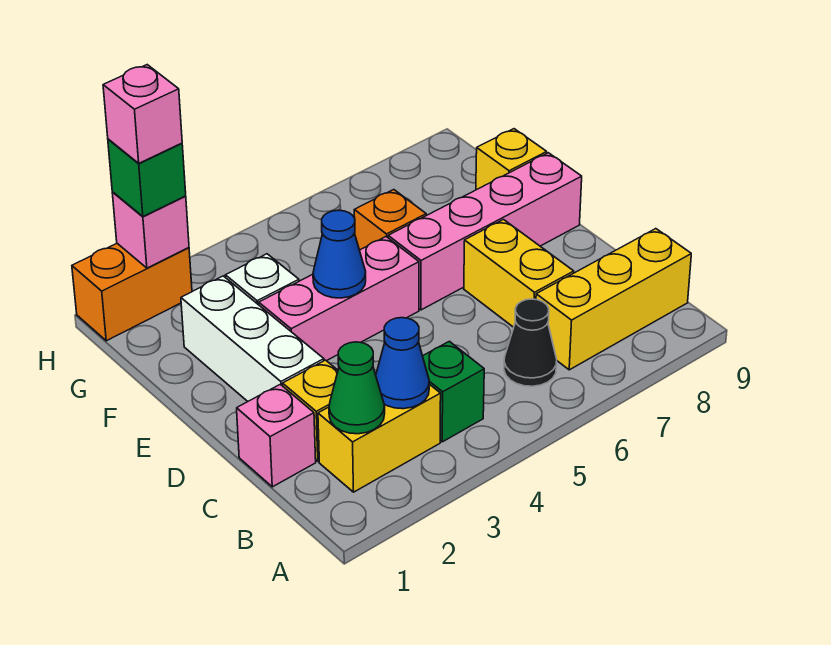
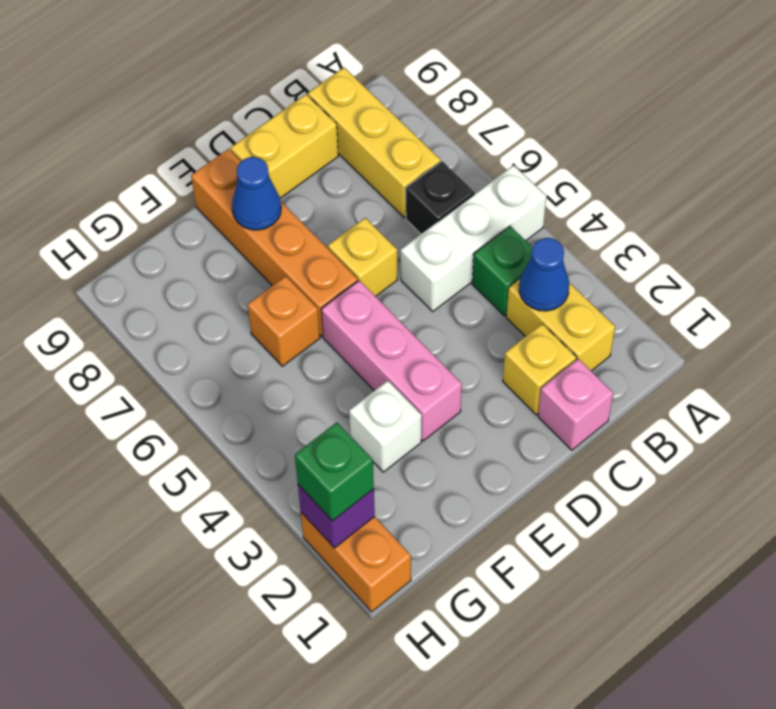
green 1x1 cone [329,342,385,434] -> none
black 1x1 cone [504,299,557,386] -> black 1x1 brick [406,161,474,234]
yellow 1x2 brick [464,220,574,327] -> yellow 1x2 brick moved to [231,94,338,198]
white 1x3 brick [181,276,324,401] -> white 1x3 brick moved to [401,165,546,311]
blue 1x1 cone [313,210,366,298] -> blue 1x1 cone moved to [232,157,281,230]
pink 1x4 brick [388,153,582,310] -> orange 1x4 brick [191,149,358,336]
yellow 1x1 brick [476,129,547,190] -> yellow 1x1 brick moved to [328,218,397,296]
pink 1x1 brick [112,192,189,268] -> purple 1x1 brick [298,485,375,548]
pink 1x1 brick [103,65,182,163] -> none

